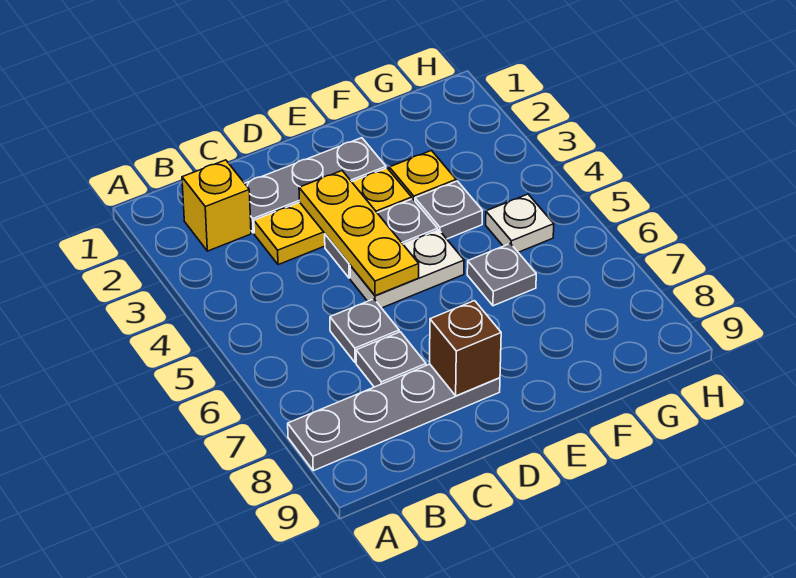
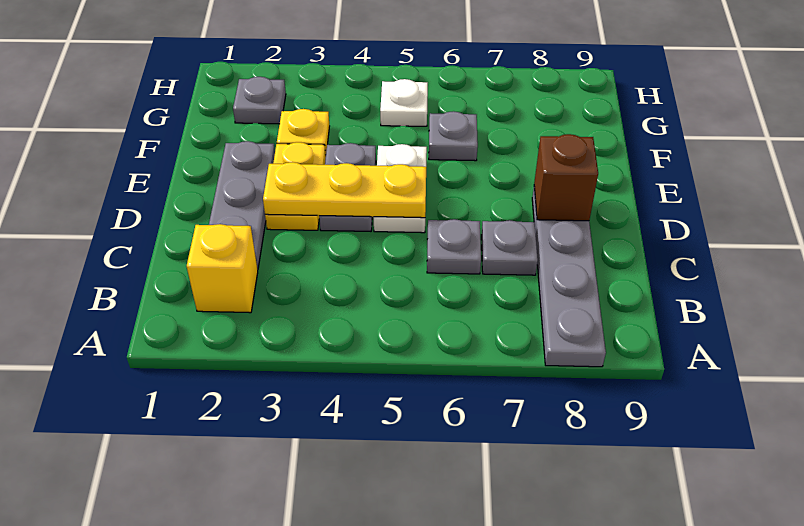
yellow 1x3 plate [254,168,412,265] -> yellow 1x2 plate [265,142,326,230]
grey 1x1 plate [415,181,482,239] -> grey 1x1 plate moved to [233,77,286,124]

